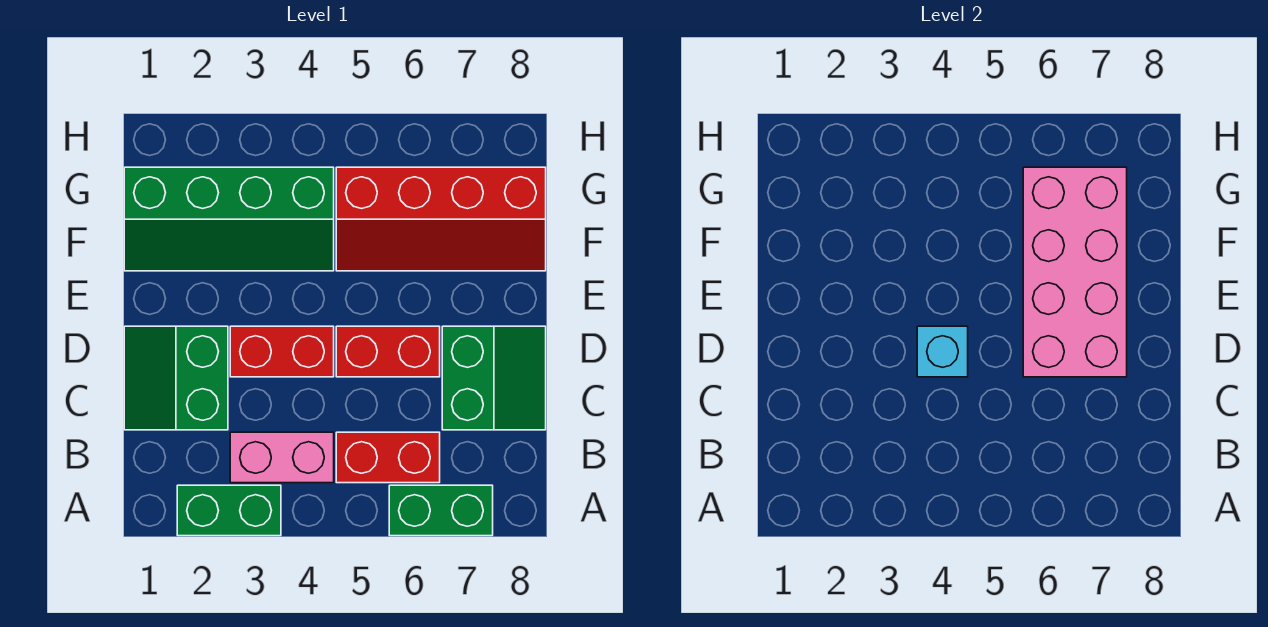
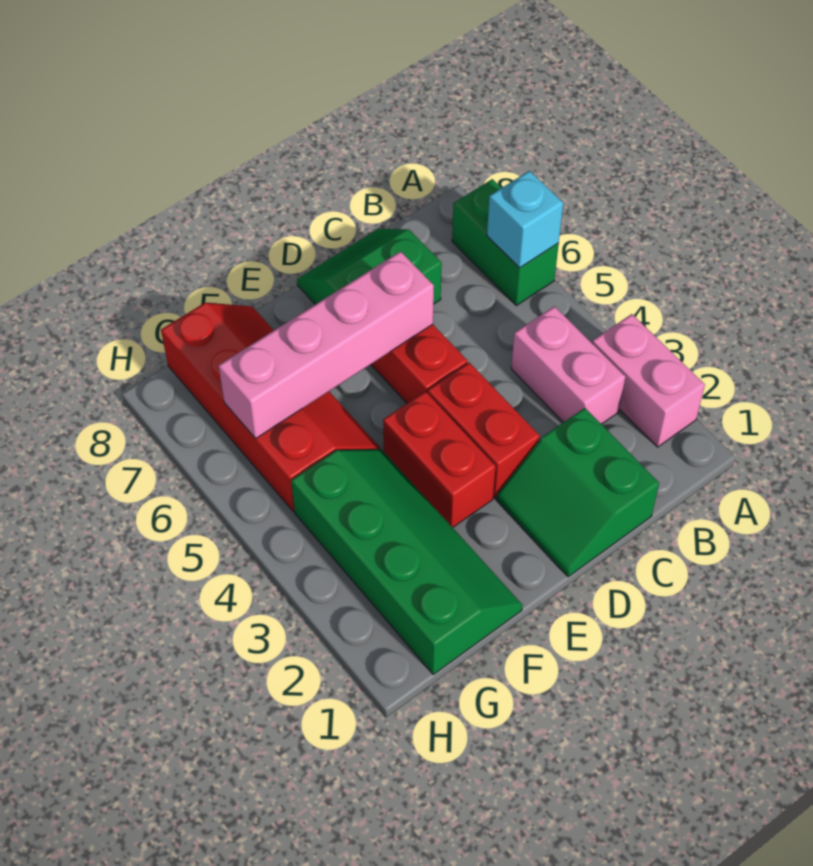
green 1x2 brick [177,485,281,536] -> pink 1x2 brick [592,314,705,447]
red 1x2 brick [336,432,440,483] -> red 1x2 brick moved to [383,391,496,527]
green 2x2 slope [124,326,228,430] -> green 2x2 slope turned to [497,408,659,577]
cyan 1x1 brick [917,326,968,377] -> cyan 1x1 brick moved to [487,171,563,268]
pink 2x4 brick [1023,167,1127,377] -> pink 1x4 brick [219,251,434,439]

